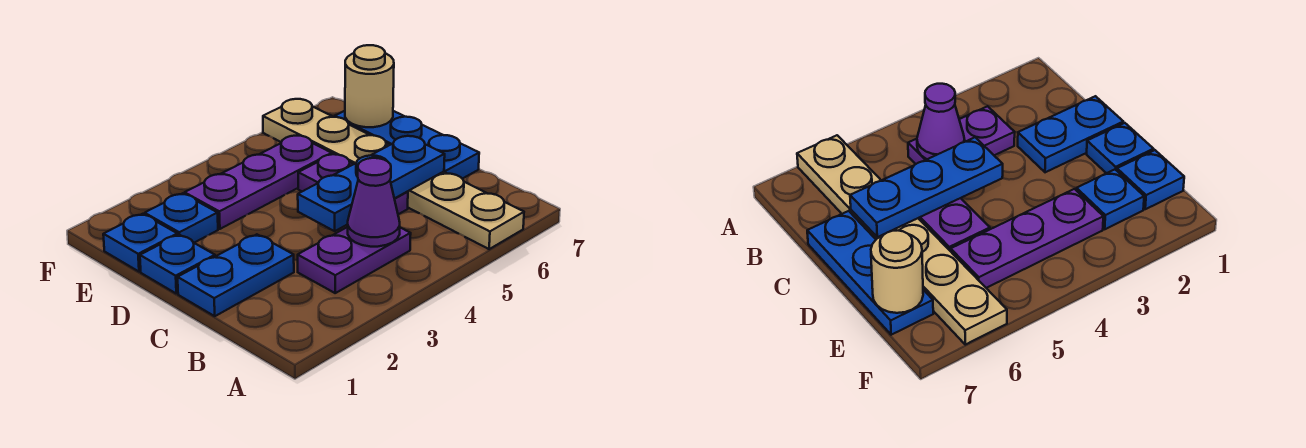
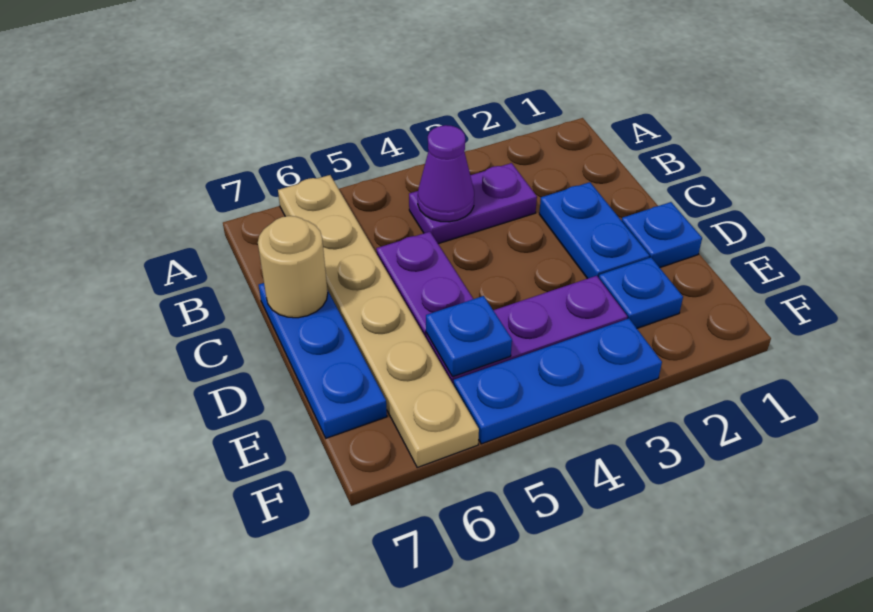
blue 1x2 plate [178,234,294,316] -> blue 1x2 plate turned to [539,182,649,279]
blue 1x3 plate [298,136,445,231] -> blue 1x3 plate moved to [454,319,662,444]
blue 1x1 plate [103,214,177,272] -> blue 1x1 plate moved to [426,296,512,377]
tan 1x1 round brick [345,45,394,127] -> tan 1x1 round brick moved to [258,216,328,318]

